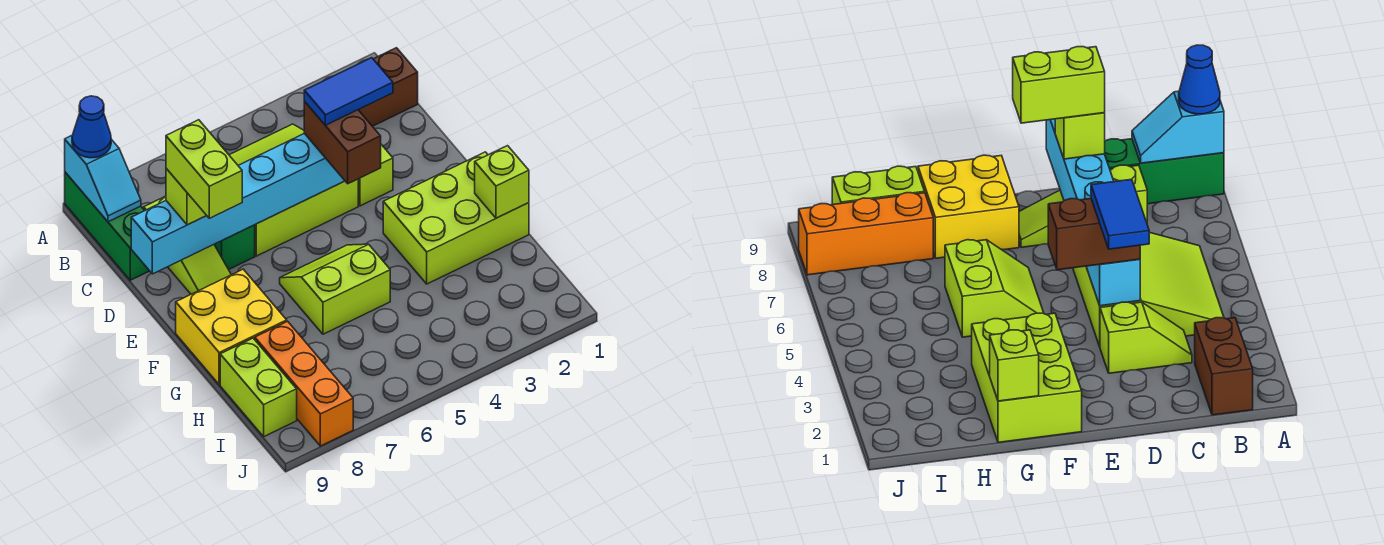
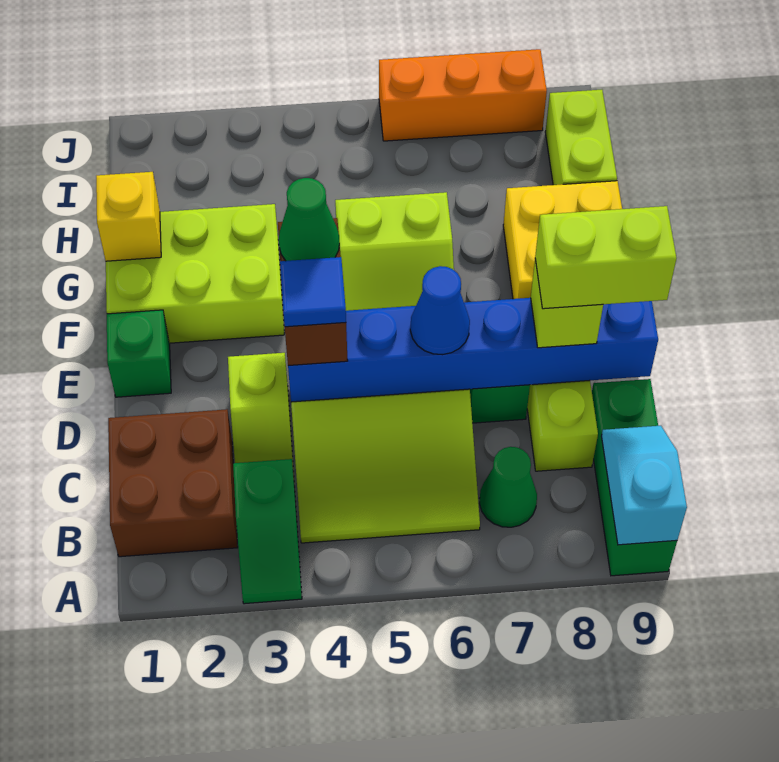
none -> green 1x2 slope [233,459,302,604]
blue 1x1 cone [72,96,111,158] -> blue 1x1 cone moved to [410,266,470,355]
brown 1x2 brick [359,48,418,126] -> brown 2x2 brick [108,409,238,557]
none -> green 1x1 cone [479,447,537,527]
blue 1x2 tile [304,58,393,125] -> blue 1x1 tile [280,257,346,327]
cyan 1x6 brick [131,133,345,274] -> blue 1x6 brick [288,298,658,402]
lime 1x2 brick [166,120,242,218] -> lime 1x2 brick turned to [535,206,677,309]
none -> green 1x1 brick [107,310,171,397]
none -> green 1x1 cone [279,178,339,261]
lime 1x1 brick [475,146,529,218] -> yellow 1x1 brick [96,172,161,261]
orange 1x3 brick [255,321,353,446] -> orange 1x3 brick turned to [379,49,547,141]

